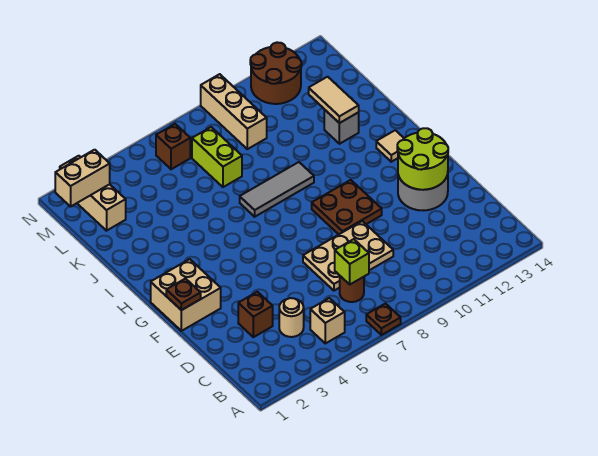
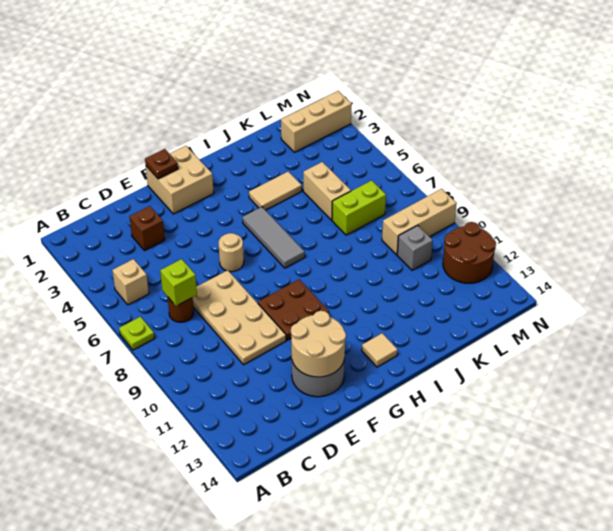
brown 1x1 plate [366,304,401,335] -> lime 1x1 plate [119,317,154,350]
tan 1x1 round brick [279,298,304,337] -> tan 1x1 round brick moved to [218,233,244,272]
tan 2x3 plate [303,221,393,291] -> tan 2x4 plate [193,270,286,365]
lime 2x2 round brick [397,128,448,190] -> tan 2x2 round brick [291,311,346,377]
grey 1x3 tile [240,162,314,217] -> grey 1x3 tile moved to [242,207,305,268]
grey 1x1 brick [324,109,359,144] -> grey 1x1 brick moved to [397,225,433,270]
tan 1x2 tile [309,77,359,123] -> tan 1x2 tile moved to [249,172,302,210]
tan 1x2 brick [55,150,110,207] -> tan 1x2 brick moved to [303,162,351,220]
brown 1x1 brick [156,124,190,169] -> none

